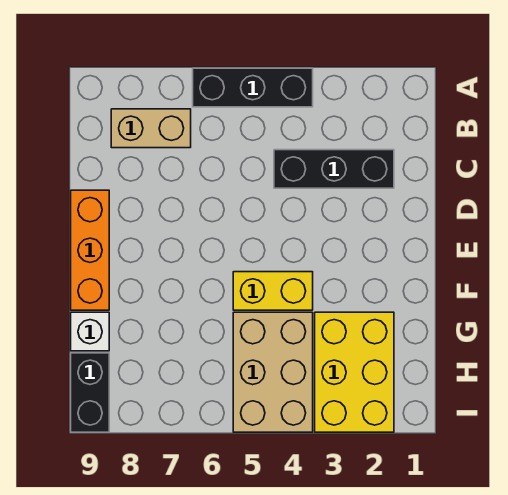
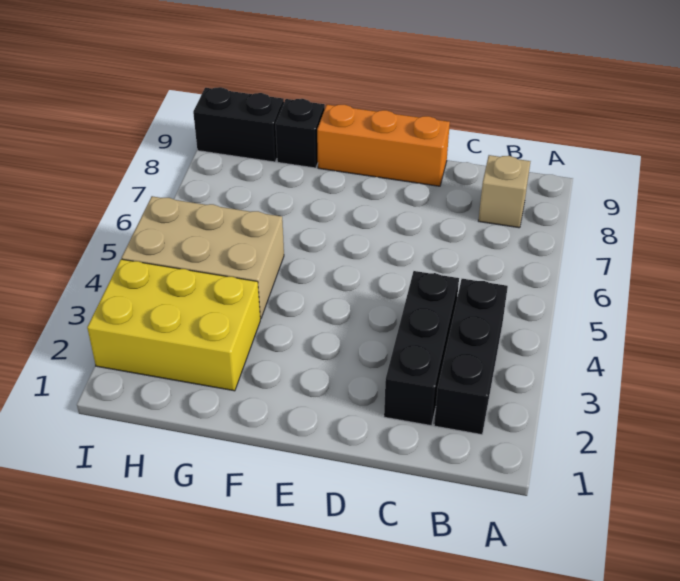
black 1x3 brick [193,68,313,107] -> black 1x3 brick moved to [434,279,508,435]
tan 1x2 brick [111,109,191,148] -> tan 1x1 brick [478,155,531,228]
yellow 1x2 brick [233,272,313,310] -> none
white 1x1 brick [71,312,109,351] -> black 1x1 brick [276,99,325,168]

